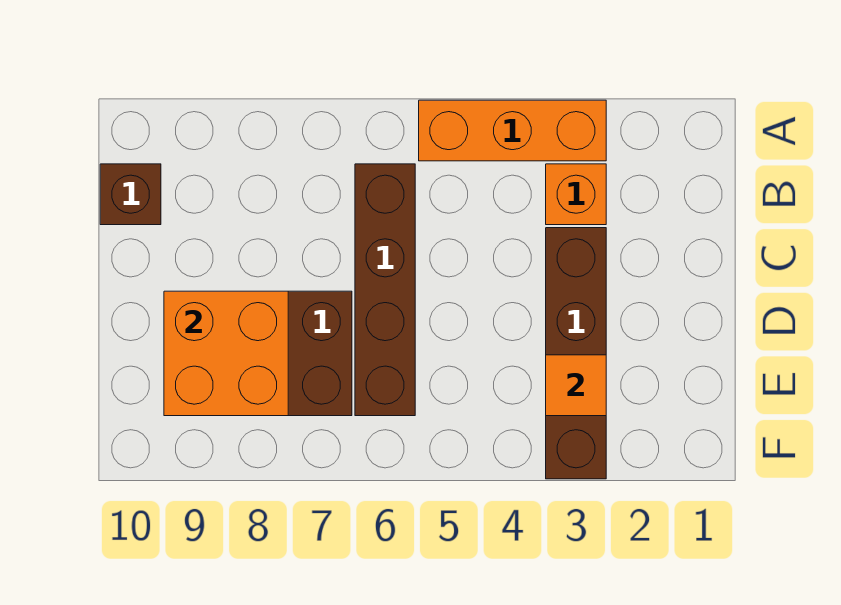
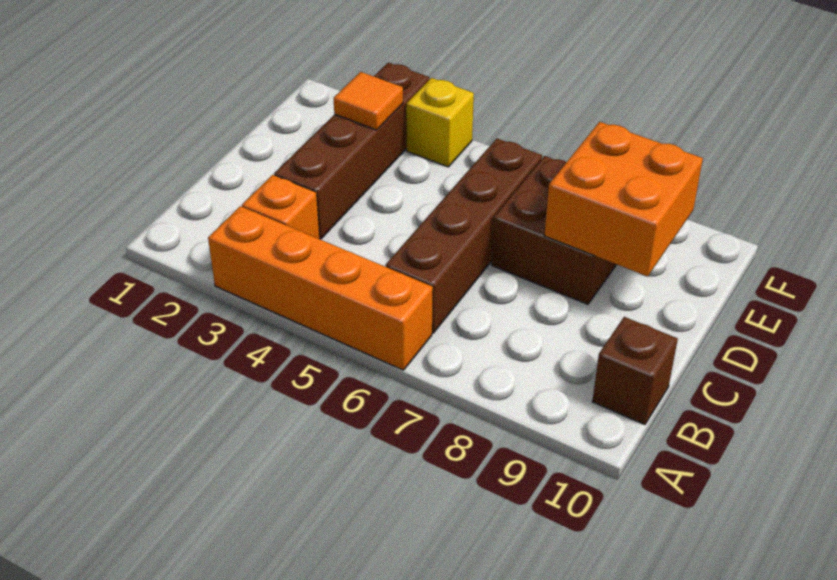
orange 1x3 brick [419,100,606,161] -> orange 1x4 brick [208,206,433,370]
none -> yellow 1x1 brick [406,78,474,167]

